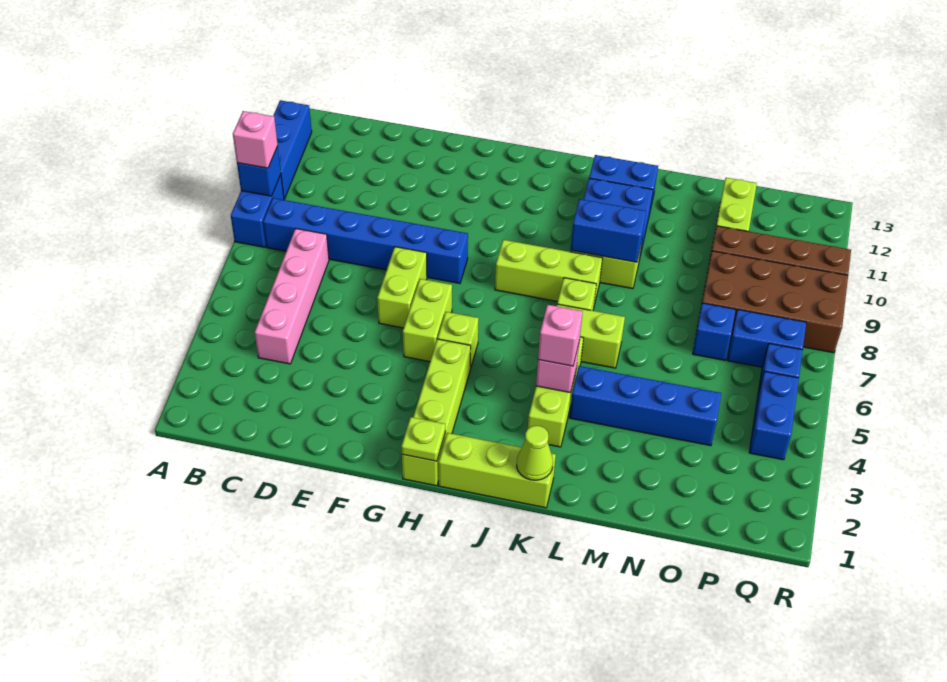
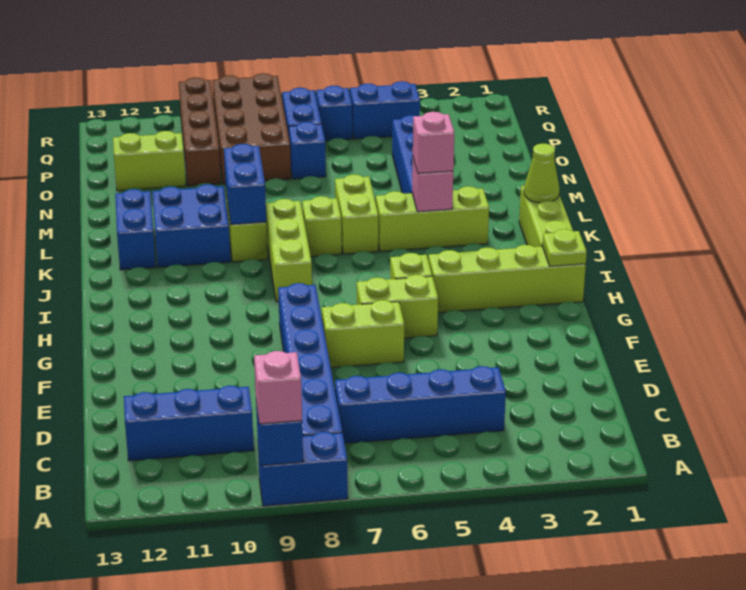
blue 1x3 brick [273,100,312,199] -> blue 1x3 brick moved to [124,386,254,461]
pink 1x4 brick [255,229,329,364] -> blue 1x4 brick [335,366,506,443]

